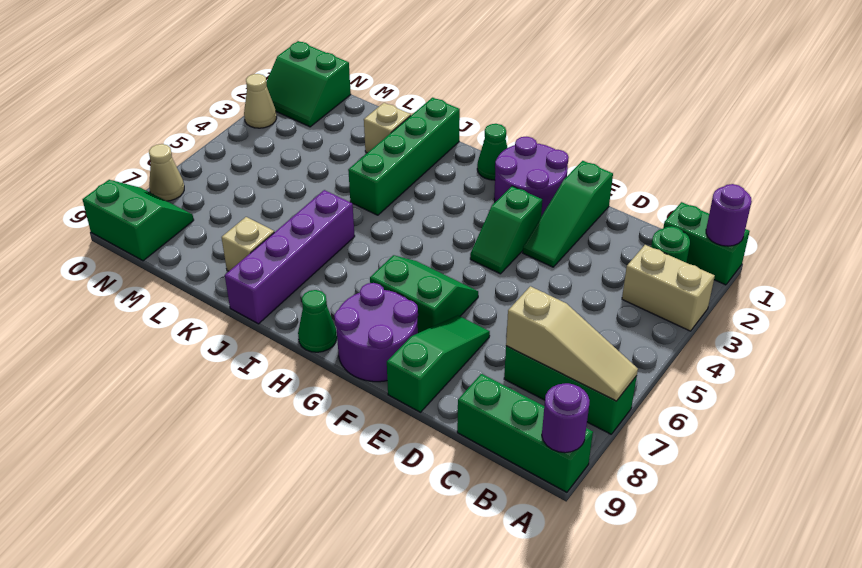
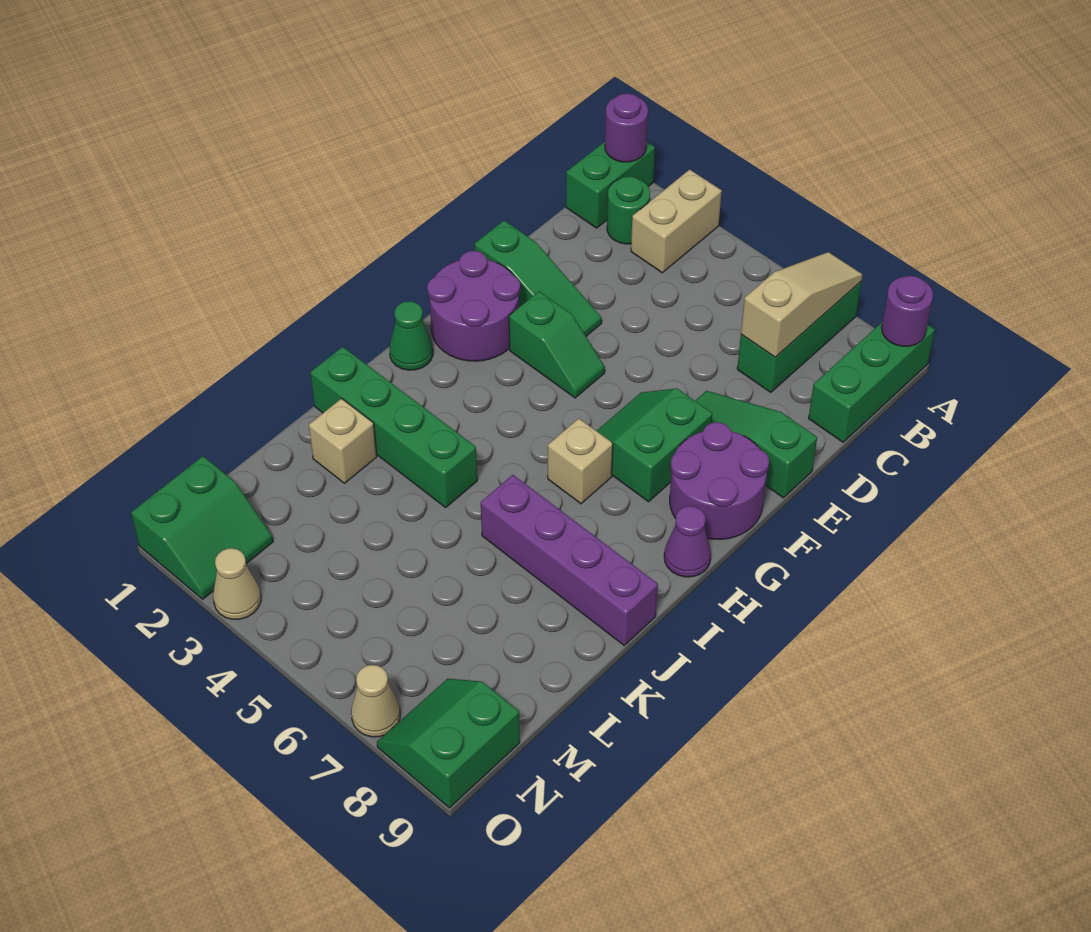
green 1x1 cone [298,290,337,352] -> purple 1x1 cone [664,506,711,577]
tan 1x1 brick [222,217,274,271] -> tan 1x1 brick moved to [548,419,613,504]

